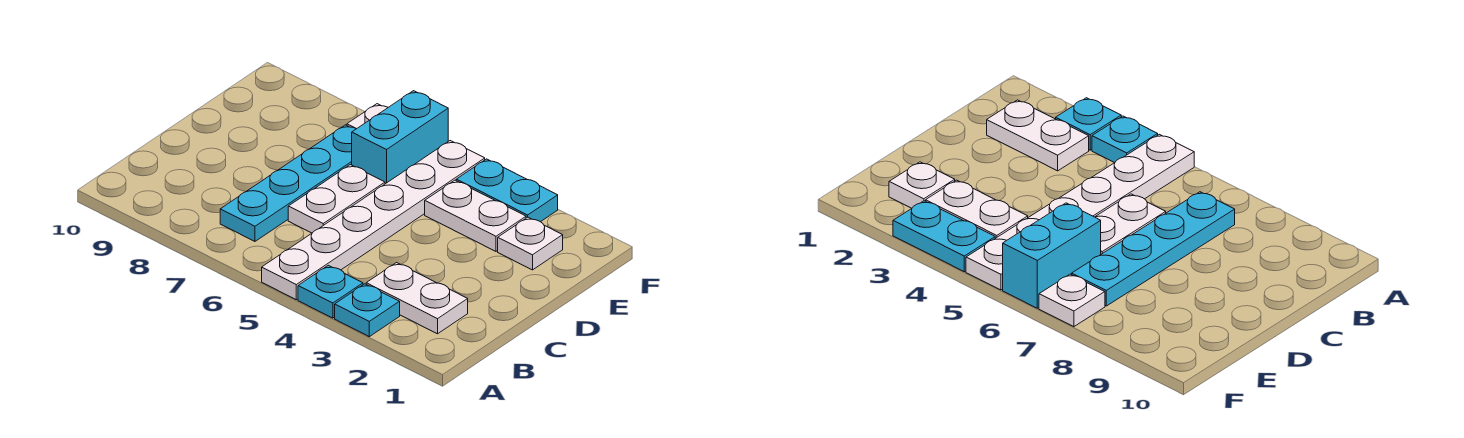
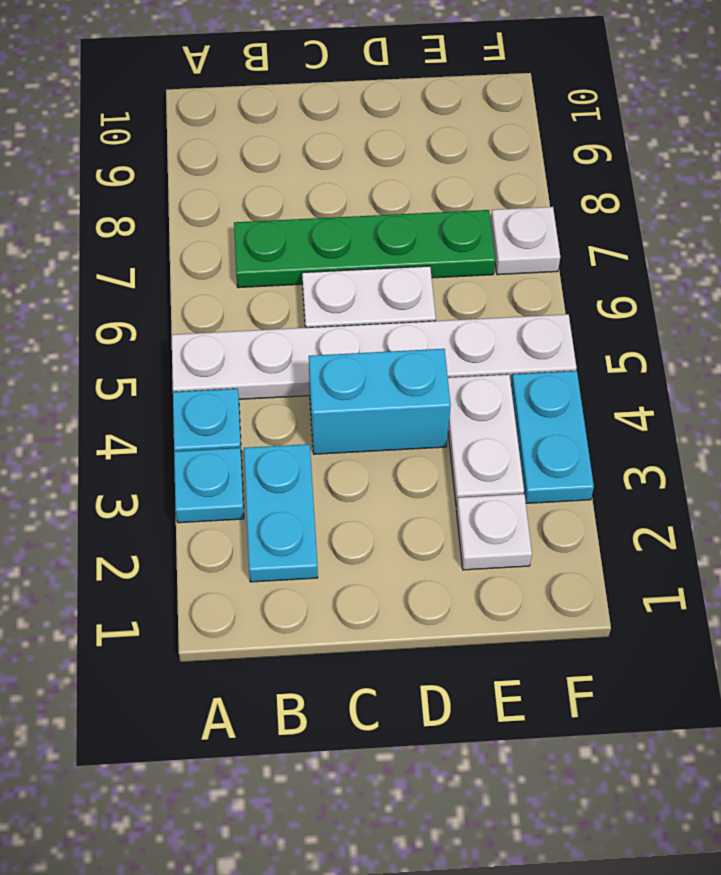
white 1x2 plate [366,263,468,334] -> cyan 1x2 plate [244,444,318,582]
cyan 1x4 plate [220,125,356,241] -> green 1x4 plate [234,210,495,288]
cyan 1x2 brick [352,91,448,184] -> cyan 1x2 brick moved to [309,349,451,454]

